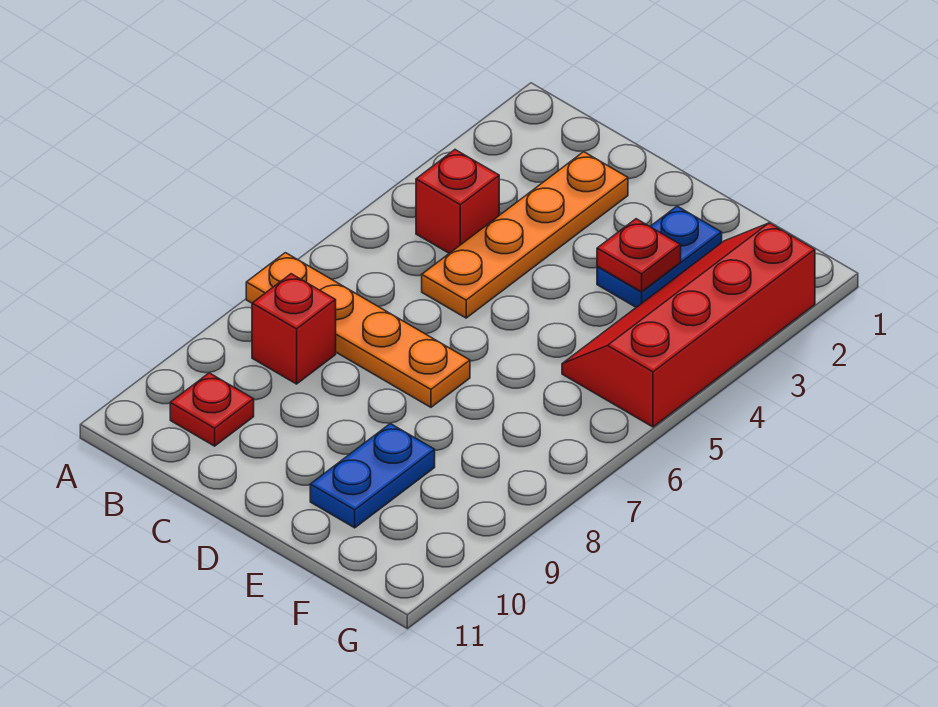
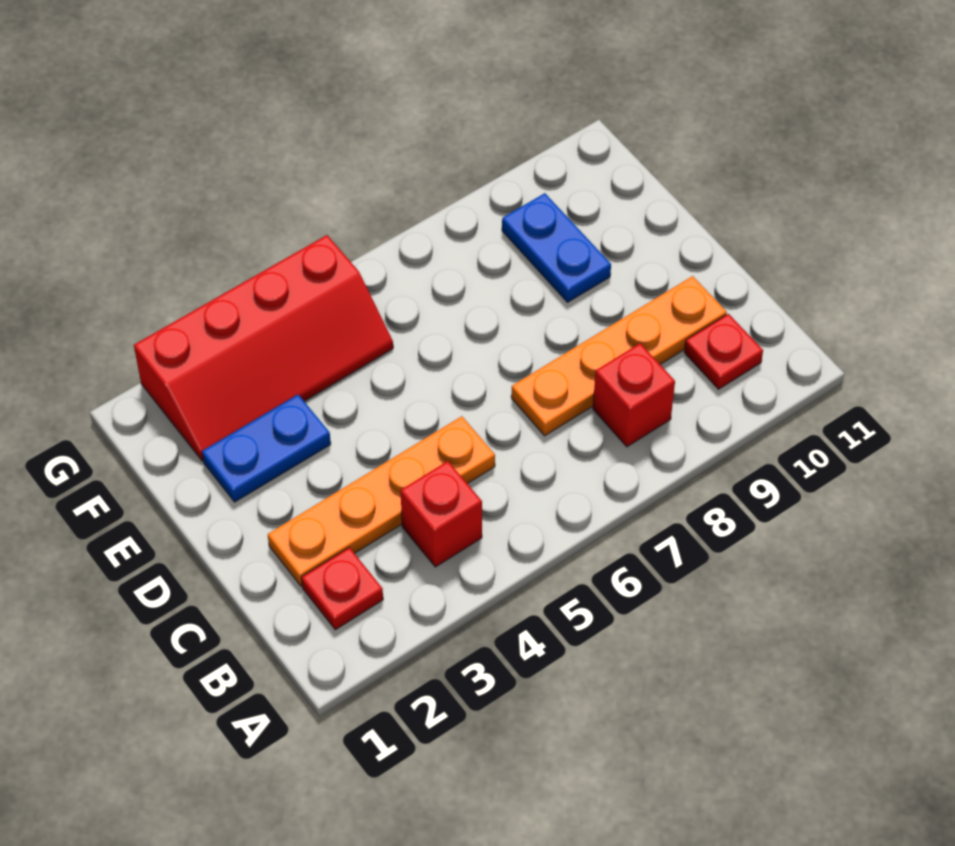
orange 1x4 plate [246,253,470,407] -> orange 1x4 plate turned to [511,276,727,436]
red 1x1 plate [597,219,681,292] -> red 1x1 plate moved to [301,547,383,630]
blue 1x2 plate [310,424,435,528] -> blue 1x2 plate turned to [502,193,611,302]

